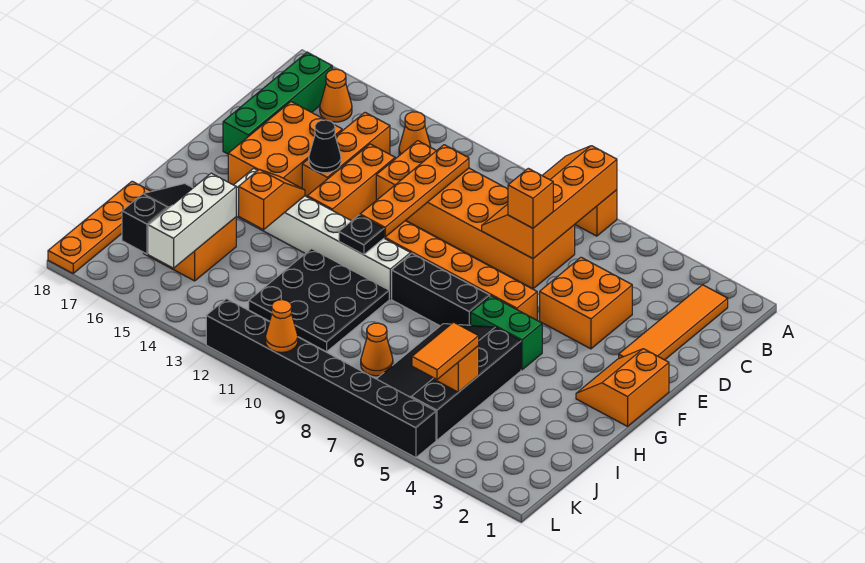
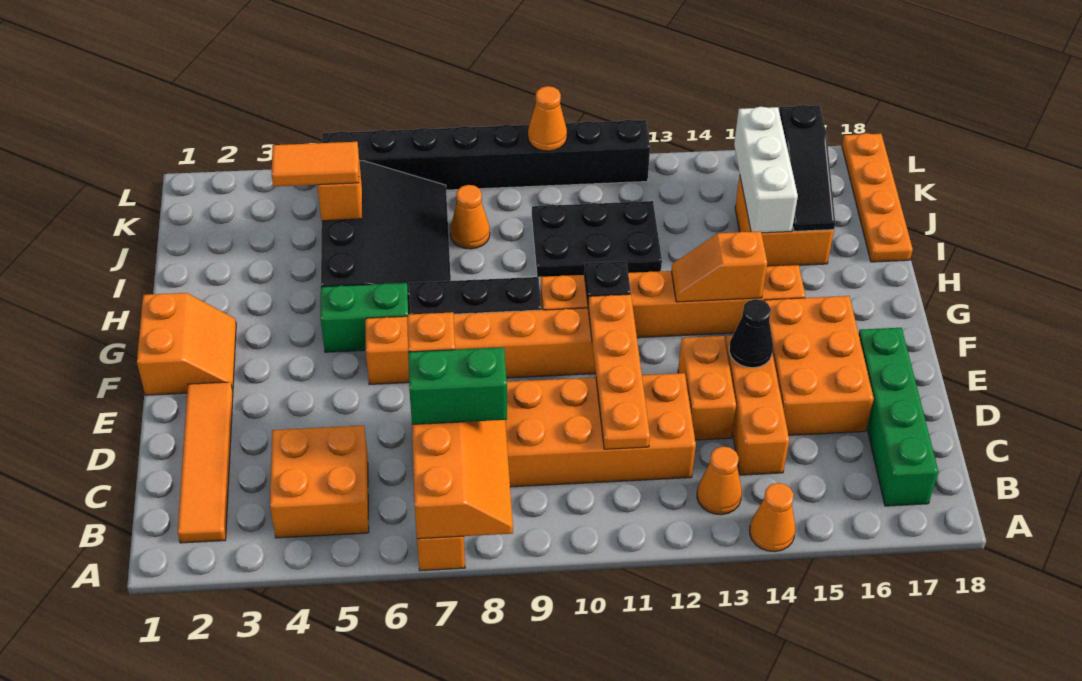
orange 1x1 cone [320,69,352,122] -> orange 1x1 cone moved to [750,483,795,552]
none -> green 1x2 brick [408,347,507,424]
orange 2x2 brick [540,257,632,349] -> orange 2x2 brick moved to [270,426,369,538]
orange 1x3 brick [307,144,395,221] -> orange 1x2 brick [678,336,736,440]
white 1x6 brick [234,168,411,299] -> orange 1x6 brick [540,265,805,338]
orange 1x2 slope [239,169,305,230] -> orange 1x2 slope turned to [671,231,767,302]
black 3x3 plate [249,249,389,352] -> black 2x3 plate [532,201,662,277]
orange 1x2 tile [412,322,479,379] -> orange 1x2 tile turned to [272,142,359,186]

